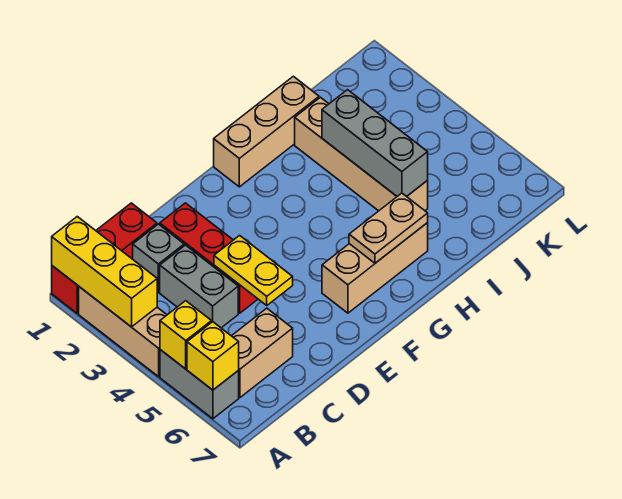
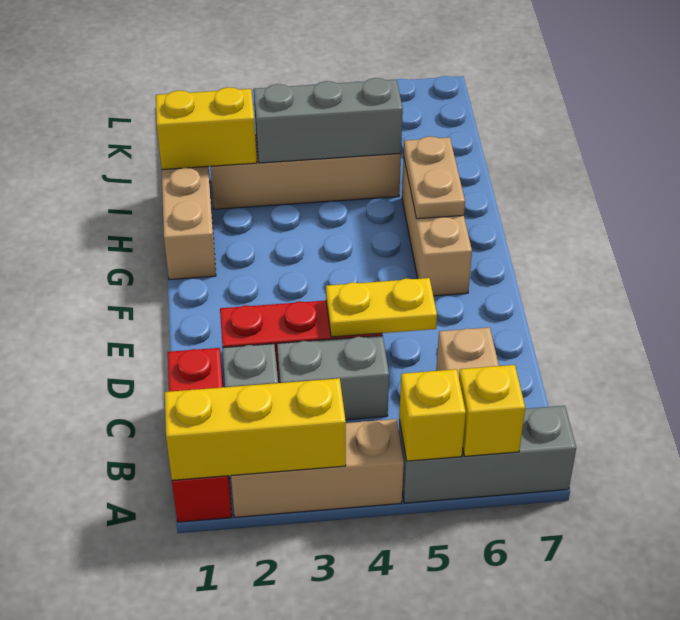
grey 1x2 brick [160,350,239,419] -> grey 1x3 brick [399,406,576,503]
none -> yellow 1x2 brick [156,87,257,170]

